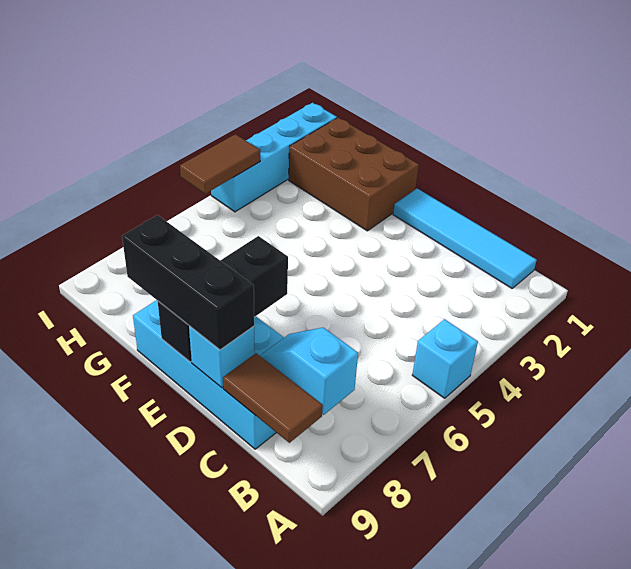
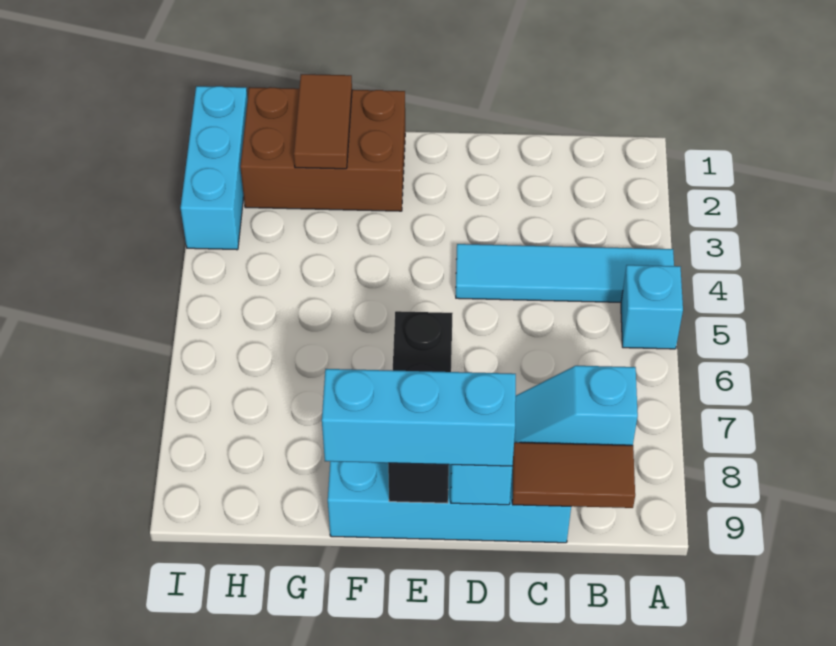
cyan 1x4 tile [393,189,537,288] -> cyan 1x4 tile moved to [456,244,674,302]
black 1x3 brick [122,215,254,350] -> cyan 1x3 brick [322,369,516,466]
cyan 1x4 brick [211,103,337,212] -> cyan 1x3 brick [180,86,248,250]
brown 1x2 tile [180,134,260,194] -> brown 1x2 tile moved to [294,74,352,169]

